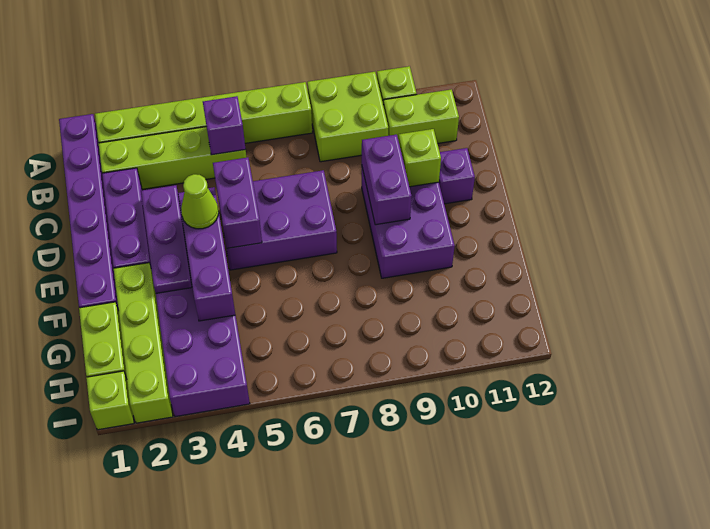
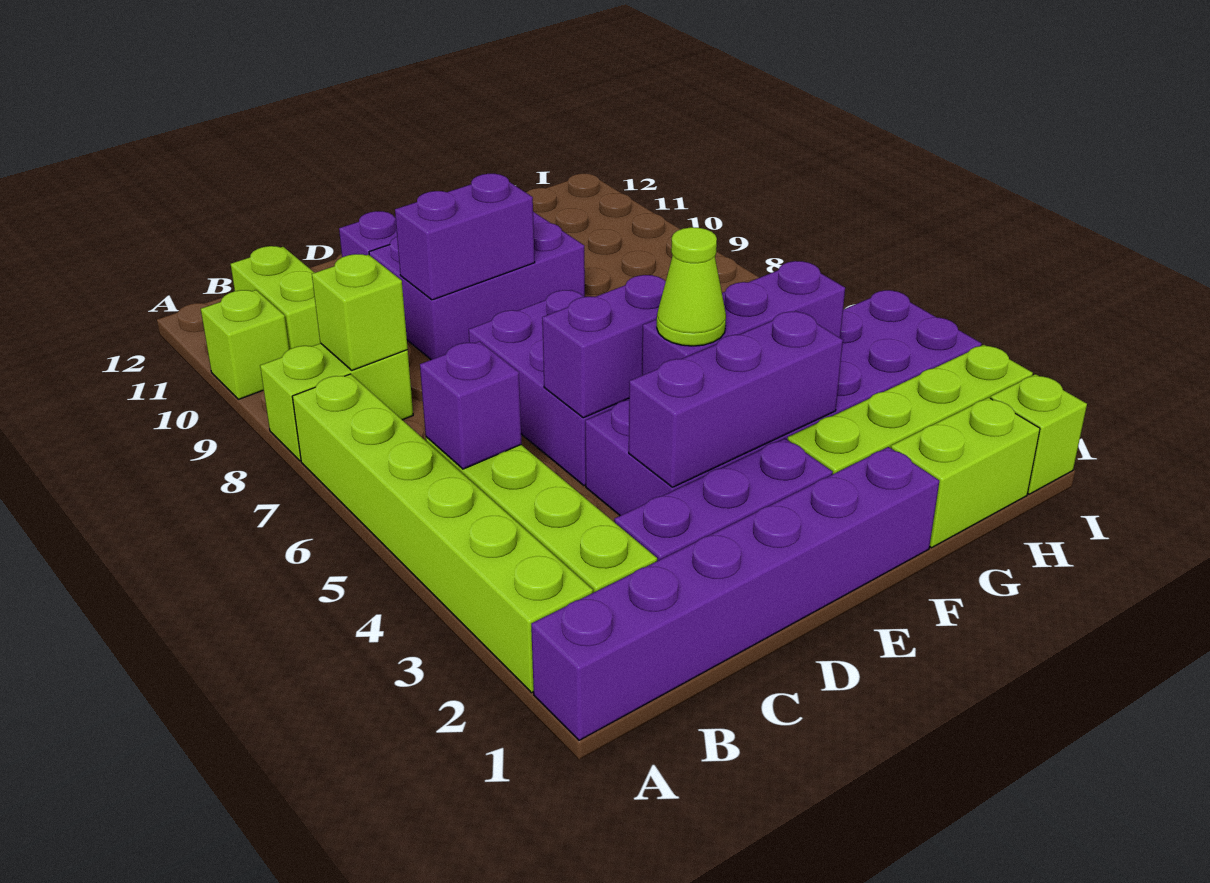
lime 2x2 brick [307,72,388,162] -> lime 1x2 brick [260,343,413,461]
purple 1x3 plate [141,185,192,293] -> purple 1x3 brick [629,311,843,487]
lime 1x1 brick [398,129,441,187] -> lime 1x1 brick moved to [312,254,408,370]

